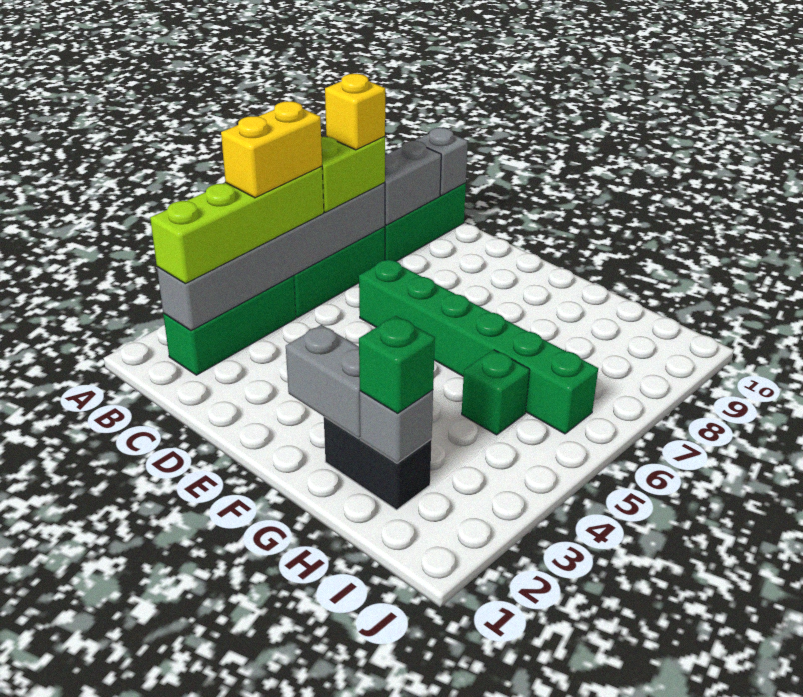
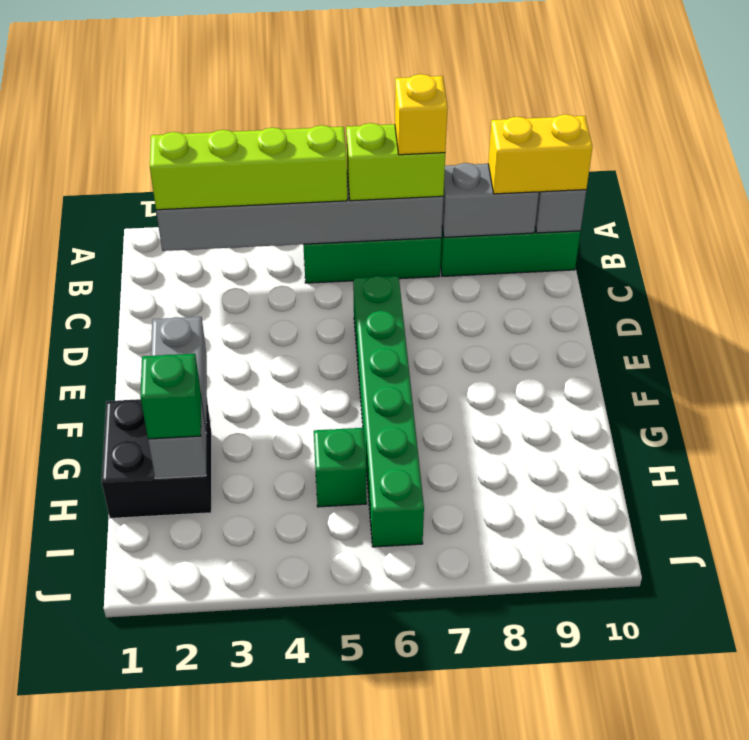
green 1x3 brick [163,276,296,375] -> none
yellow 1x2 brick [221,101,322,198] -> yellow 1x2 brick moved to [488,114,593,194]
black 1x2 brick [324,417,432,510] -> black 2x2 brick [102,399,212,518]

